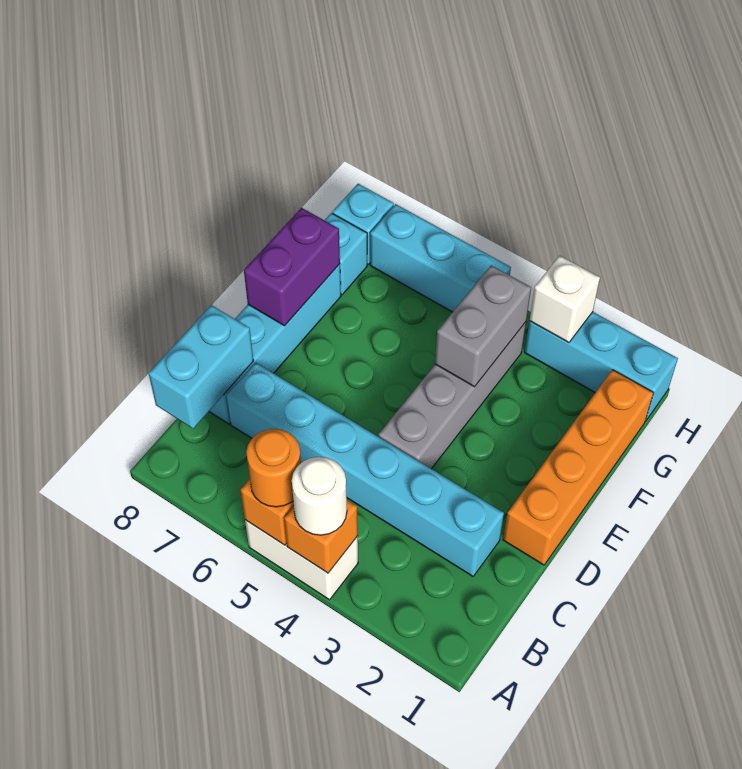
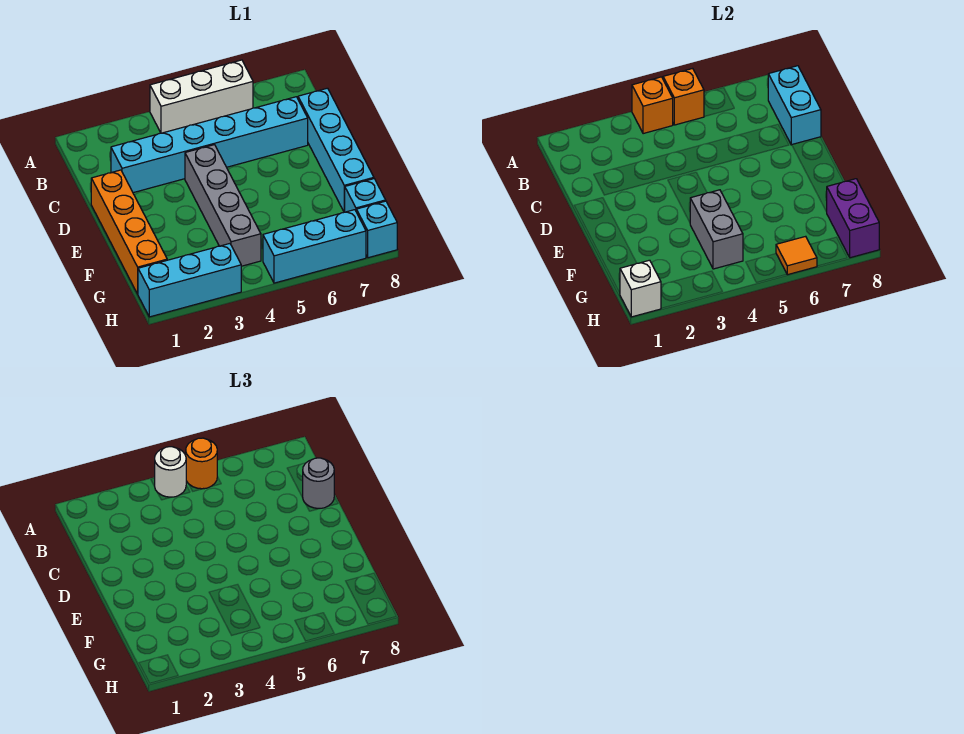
white 1x2 brick [245,520,358,600] -> white 1x3 brick [150,60,253,133]
none -> grey 1x1 round brick [302,458,334,509]
purple 1x2 brick [244,208,340,326] -> purple 1x2 brick moved to [827,179,879,258]
white 1x1 brick [529,256,600,343] -> white 1x1 brick moved to [620,260,661,317]
none -> orange 1x1 tile [776,236,817,275]

